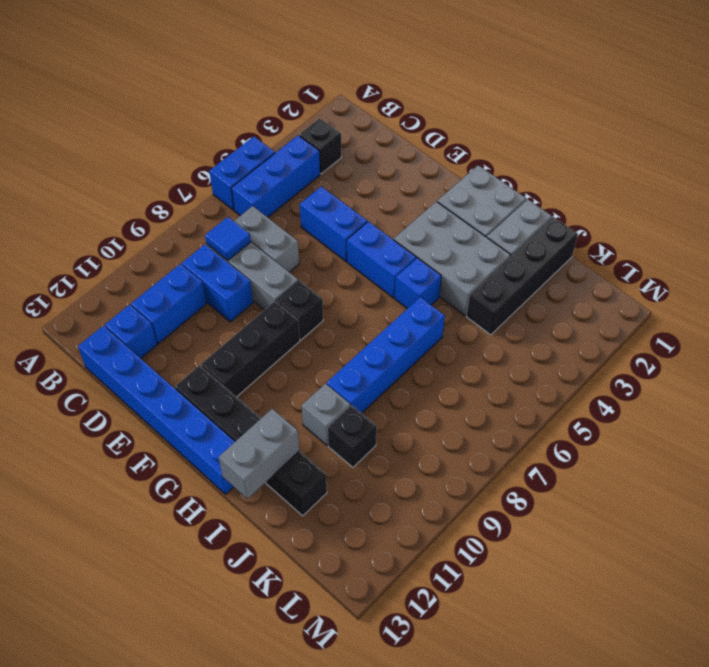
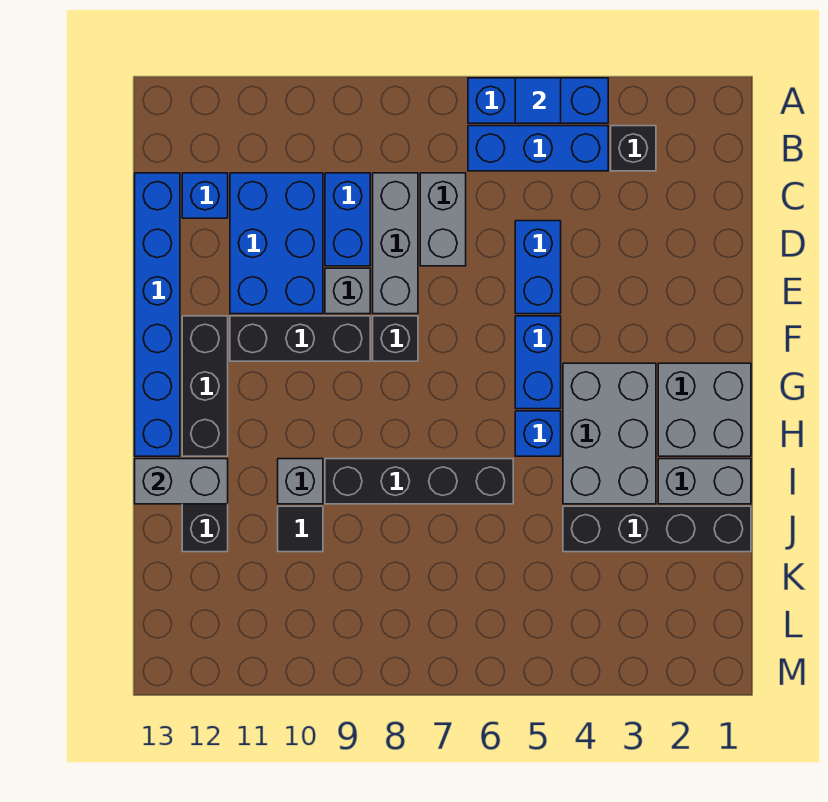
blue 1x2 brick [209,137,275,210] -> blue 1x3 brick [468,78,608,123]
blue 1x1 tile [205,217,251,260] -> blue 1x1 tile moved to [515,78,561,123]
blue 1x2 brick [131,264,206,344] -> blue 2x3 brick [230,173,323,314]
none -> grey 1x1 brick [325,268,370,314]
blue 1x4 brick [327,297,445,413] -> black 1x4 brick [325,459,513,504]
black 1x1 brick [328,405,377,467] -> black 1x1 tile [278,506,323,552]

